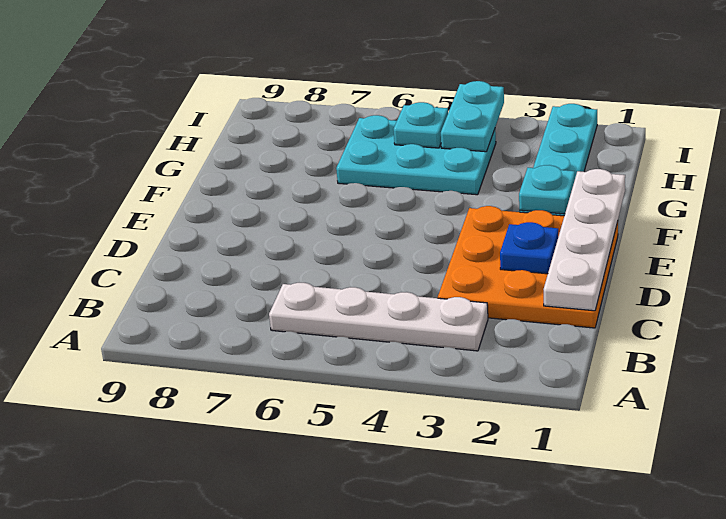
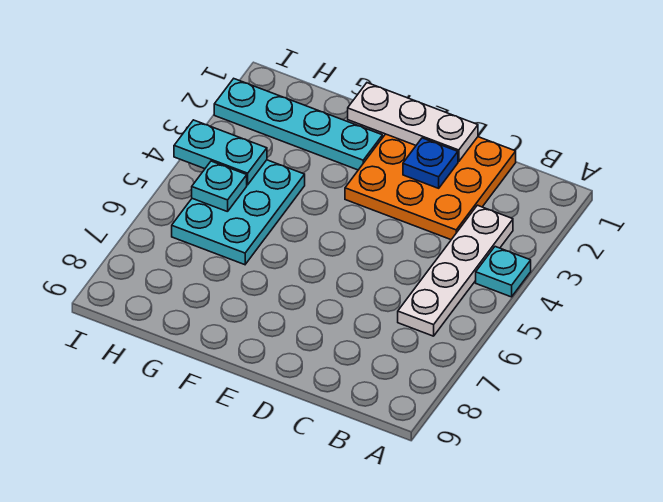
white 1x4 plate [543,169,625,311] -> white 1x3 plate [348,83,478,162]
cyan 1x1 plate [519,165,575,214] -> cyan 1x1 plate moved to [476,247,531,297]

